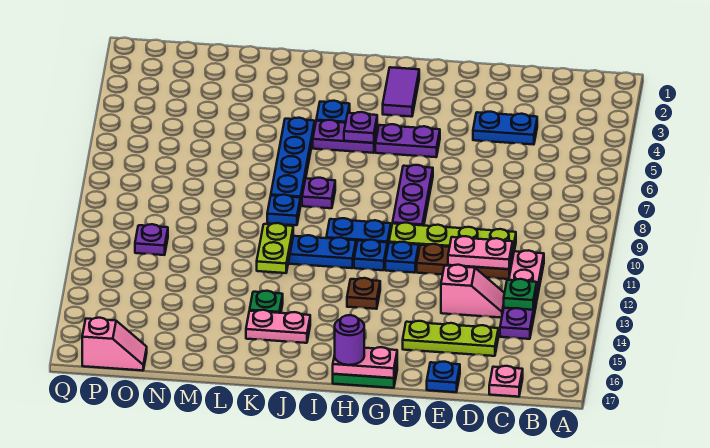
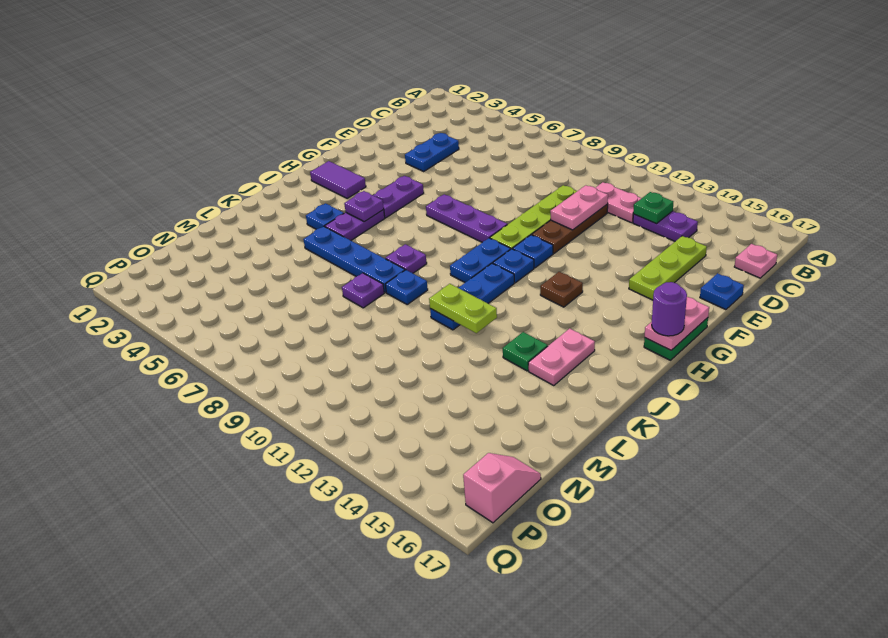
pink 1x2 slope [441,265,504,318] -> none
purple 1x1 plate [135,224,168,255] -> purple 1x1 plate moved to [342,273,384,308]

